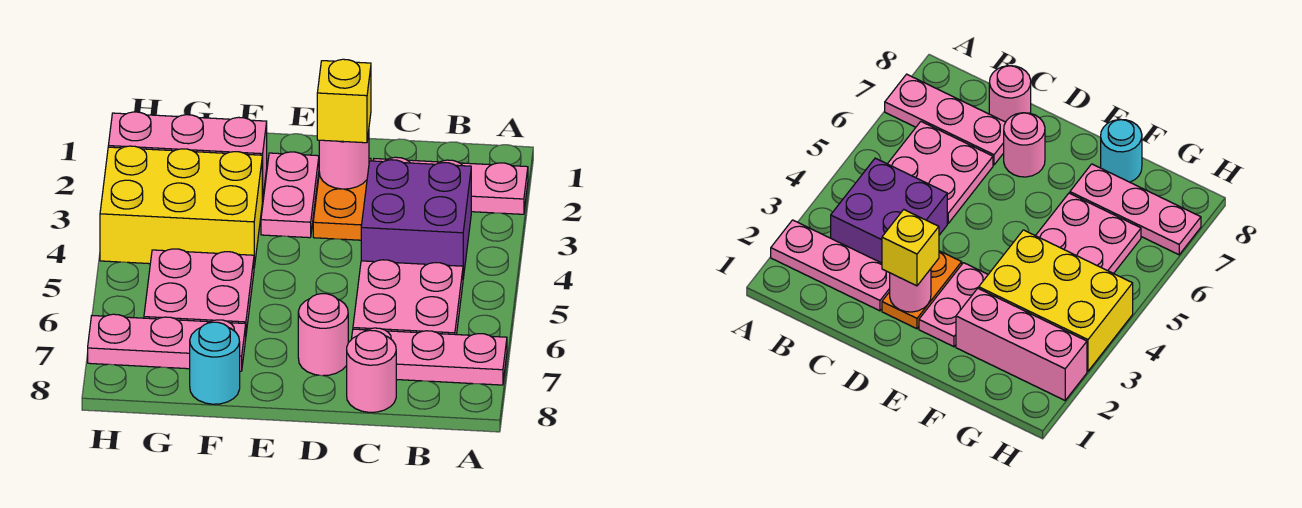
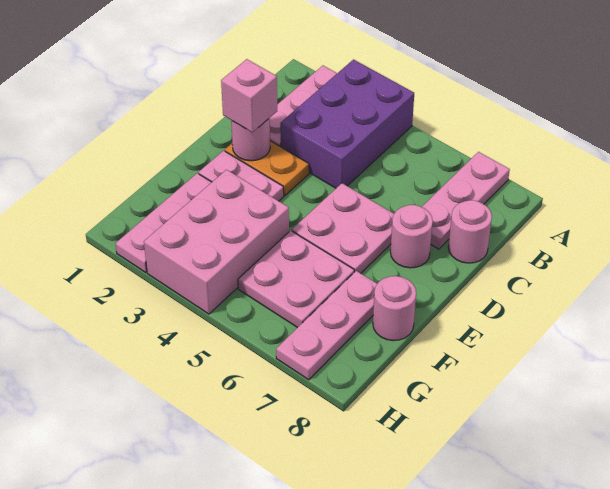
purple 2x2 brick [361,160,471,278] -> purple 2x3 brick [280,60,414,188]
pink 2x2 plate [353,260,463,335] -> pink 2x2 plate moved to [292,183,394,273]
yellow 1x1 brick [317,59,371,143] -> pink 1x1 brick [221,59,277,132]
pink 1x3 brick [108,112,267,200] -> pink 1x3 plate [115,173,211,273]
yellow 2x3 brick [100,146,262,267] -> pink 2x3 brick [144,170,289,314]
cyan 1x1 round brick [190,322,240,404] -> pink 1x1 round brick [373,276,416,341]

